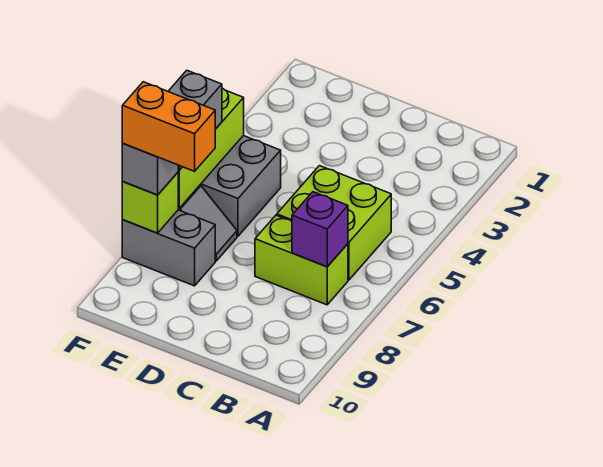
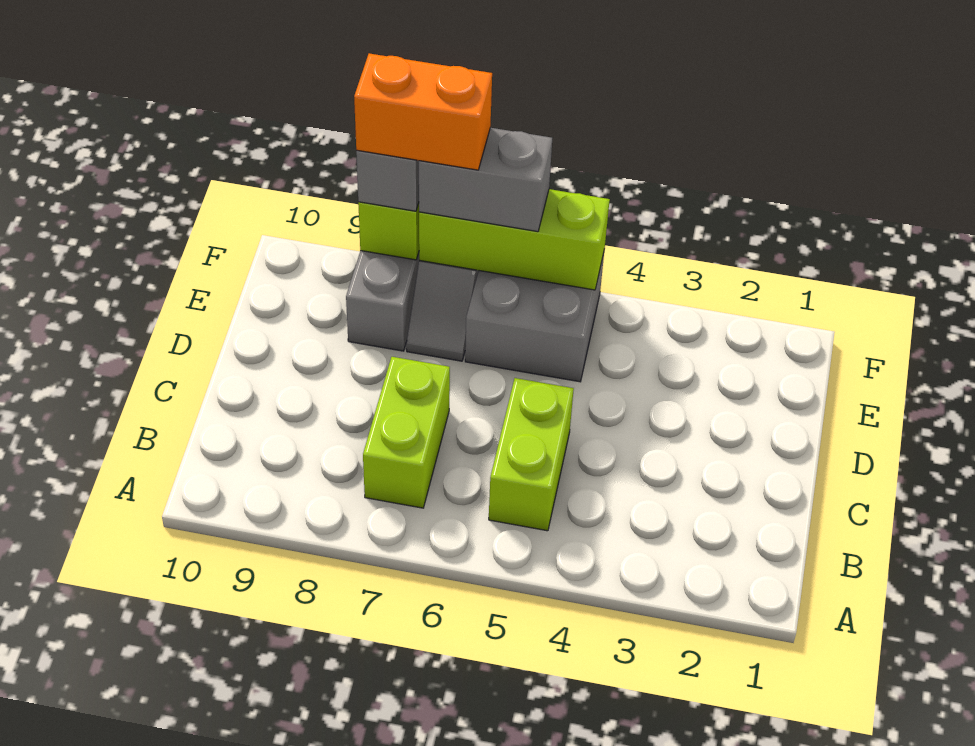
lime 2x2 brick [277,166,391,280] -> lime 1x2 brick [489,378,574,531]
purple 1x1 brick [292,192,348,267] -> none
orange 1x2 brick [122,82,215,171] -> orange 1x2 brick turned to [354,53,492,170]

